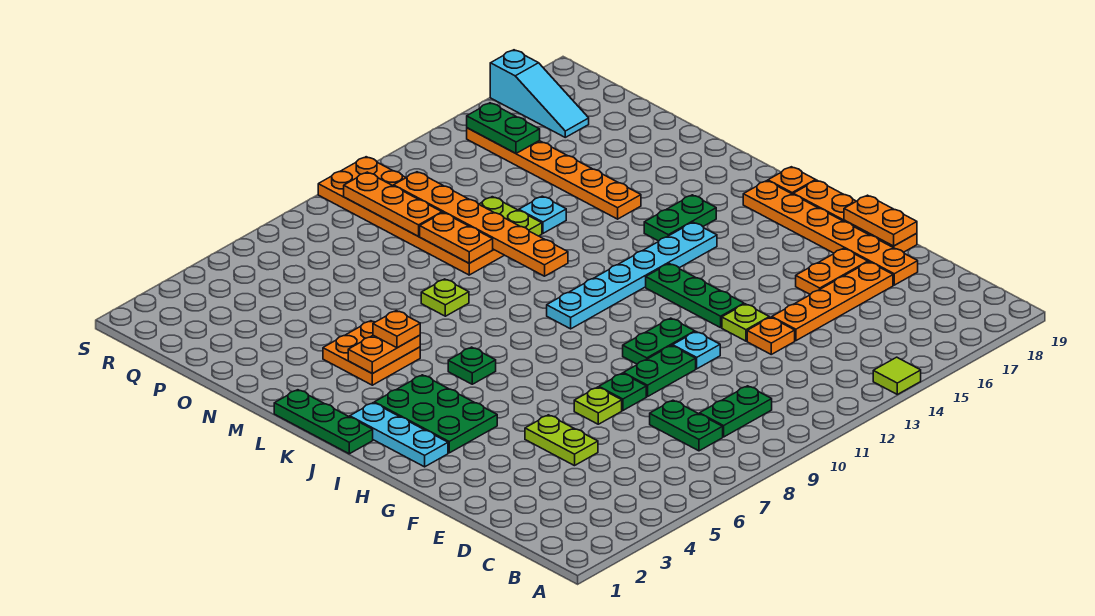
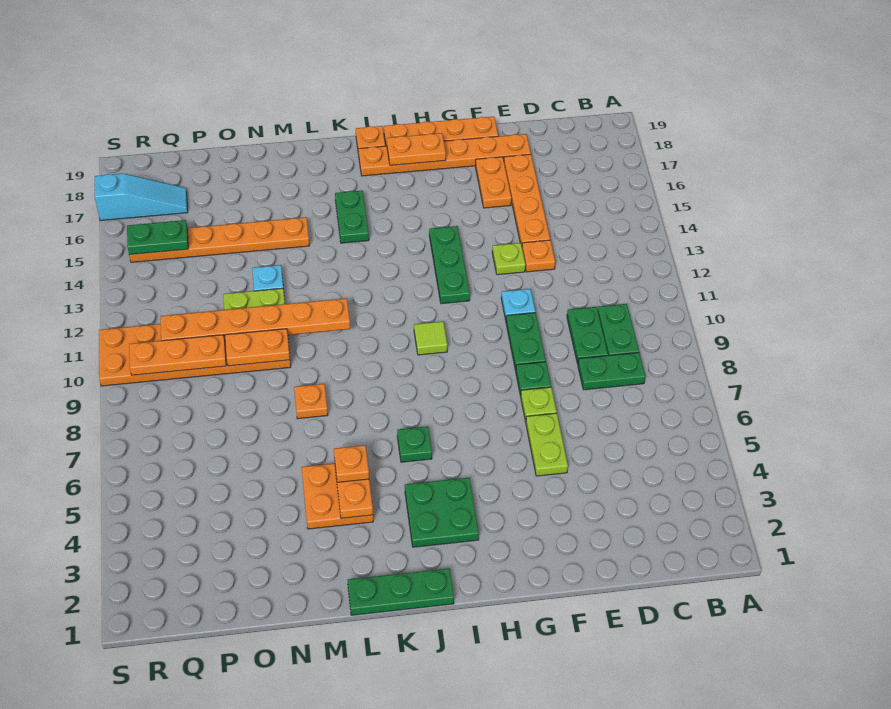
lime 1x1 tile [873,357,921,394] -> lime 1x1 tile moved to [414,322,447,355]
lime 1x2 plate [525,415,598,466] -> lime 1x2 plate turned to [526,413,568,476]
orange 1x2 plate [844,195,917,246] -> orange 1x2 plate moved to [387,133,446,165]
green 1x2 plate [623,318,695,364] -> green 1x2 plate moved to [567,307,608,364]
green 1x3 plate [646,264,744,328] -> green 1x3 plate turned to [429,226,470,304]
cyan 1x3 plate [350,403,448,467] -> none
green 2x3 plate [374,375,497,453] -> green 2x2 plate [405,478,479,547]
cyan 1x6 plate [547,222,717,329] -> none
lime 1x1 plate [421,279,469,316] -> orange 1x1 plate [294,384,328,419]

